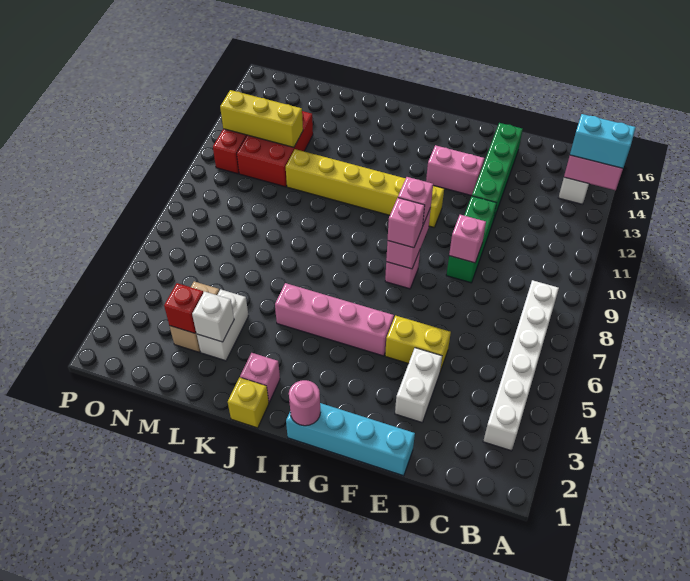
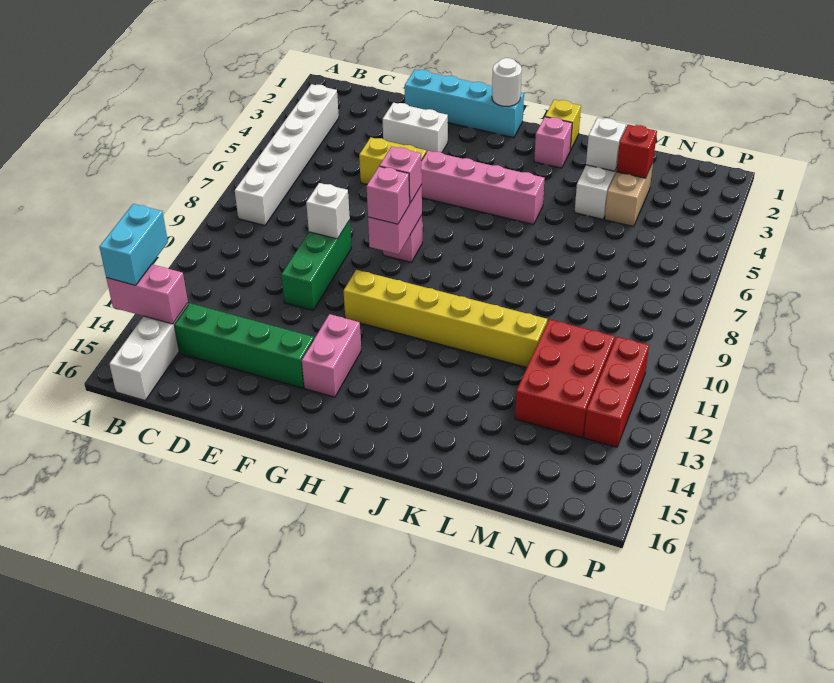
cyan 1x2 brick [570,114,636,168] -> cyan 1x2 brick turned to [100,204,168,285]
white 1x2 brick [395,348,442,422] -> white 1x2 brick turned to [383,102,448,153]
pink 1x1 brick [449,215,486,263] -> white 1x1 brick [306,183,350,239]
green 1x4 brick [472,123,523,221] -> green 1x4 brick turned to [174,303,314,388]
pink 1x2 brick [426,145,484,196] -> pink 1x2 brick turned to [302,314,361,397]
pink 1x1 round brick [289,380,320,426] -> white 1x1 round brick [492,58,522,106]
yellow 1x3 brick [220,90,303,147] -> none

